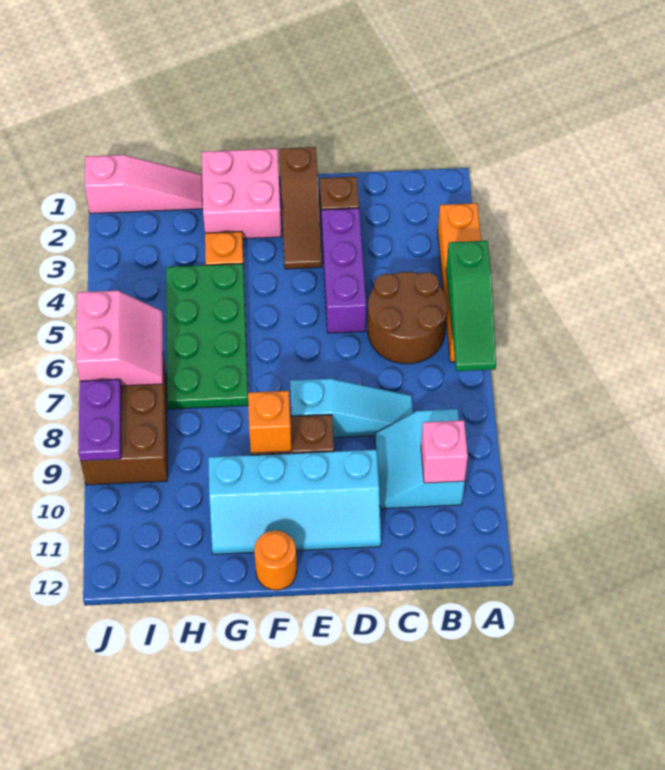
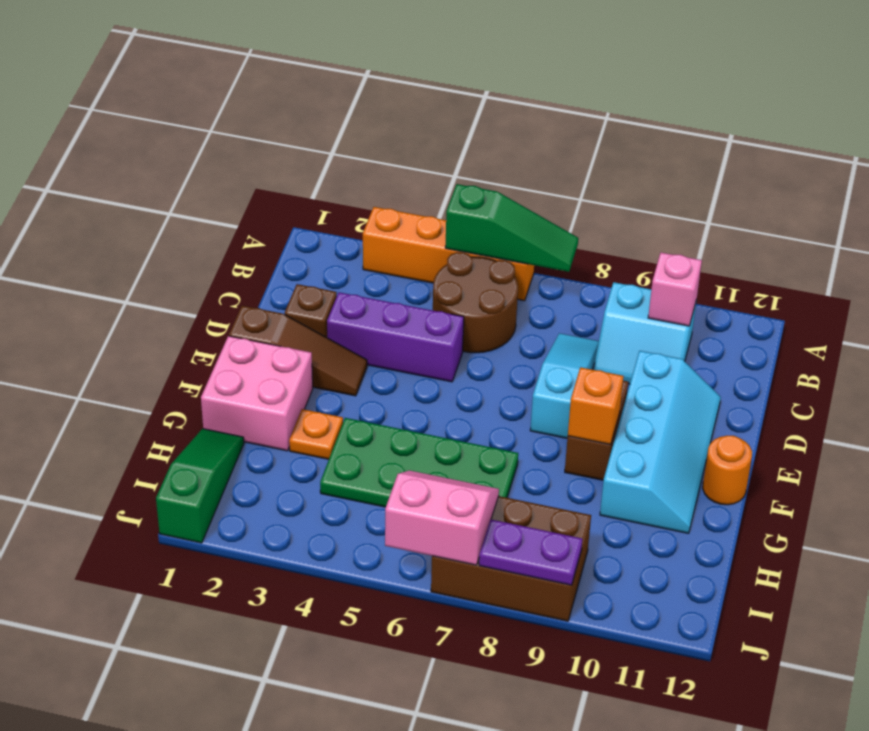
pink 1x3 slope [85,155,203,214] -> green 1x3 slope [156,429,244,543]

